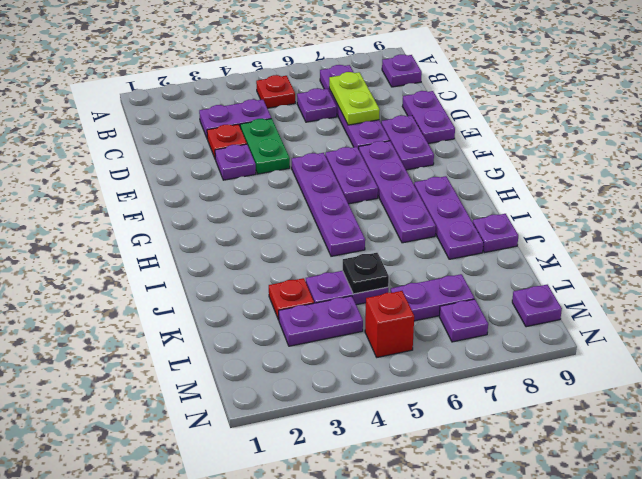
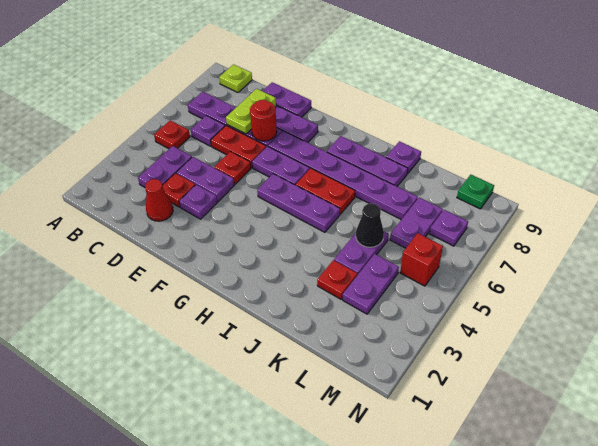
purple 1x1 plate [382,55,422,87] -> lime 1x1 plate [219,64,252,92]
lime 1x2 plate [329,72,380,125] -> lime 1x2 plate turned to [226,89,276,134]
none -> red 1x1 cone [145,179,173,221]
green 1x2 plate [240,119,290,174] -> purple 1x2 plate [176,157,234,201]
none -> red 1x2 plate [211,126,266,168]
none -> red 1x1 plate [214,151,251,184]
none -> red 1x1 round brick [250,100,277,141]
purple 1x4 plate [292,153,365,256] -> purple 1x3 plate [257,174,340,232]
purple 1x4 plate [359,141,436,243] -> purple 1x6 plate [268,131,418,220]
none -> red 1x2 plate [296,168,355,214]
black 1x1 plate [342,253,389,294] -> black 1x1 cone [356,203,384,247]
purple 1x1 plate [512,285,562,327] -> green 1x1 plate [457,175,494,209]

